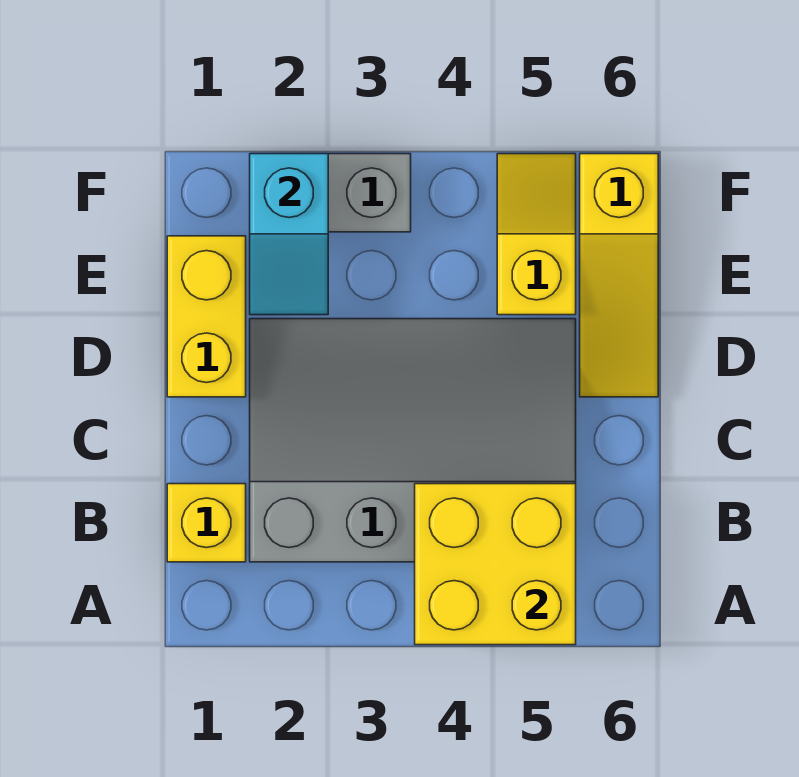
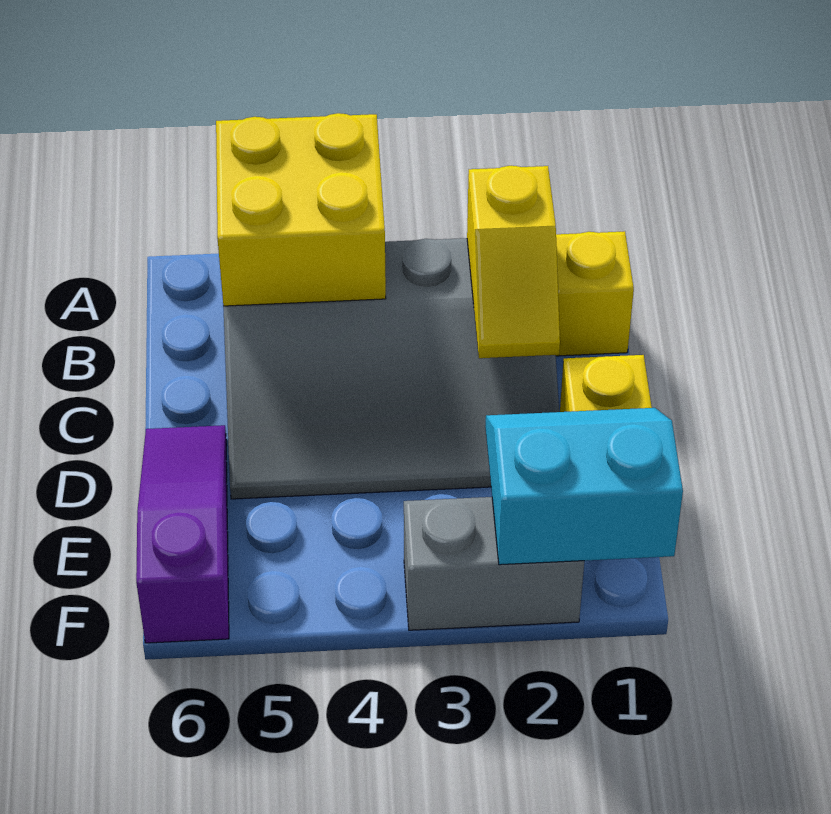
yellow 1x3 slope [580,154,658,397] -> purple 1x3 slope [136,425,229,643]
cyan 1x2 slope [250,154,328,315] -> cyan 2x2 slope [485,408,683,565]
yellow 1x2 slope [497,154,576,315] -> yellow 1x2 slope moved to [467,166,560,358]

